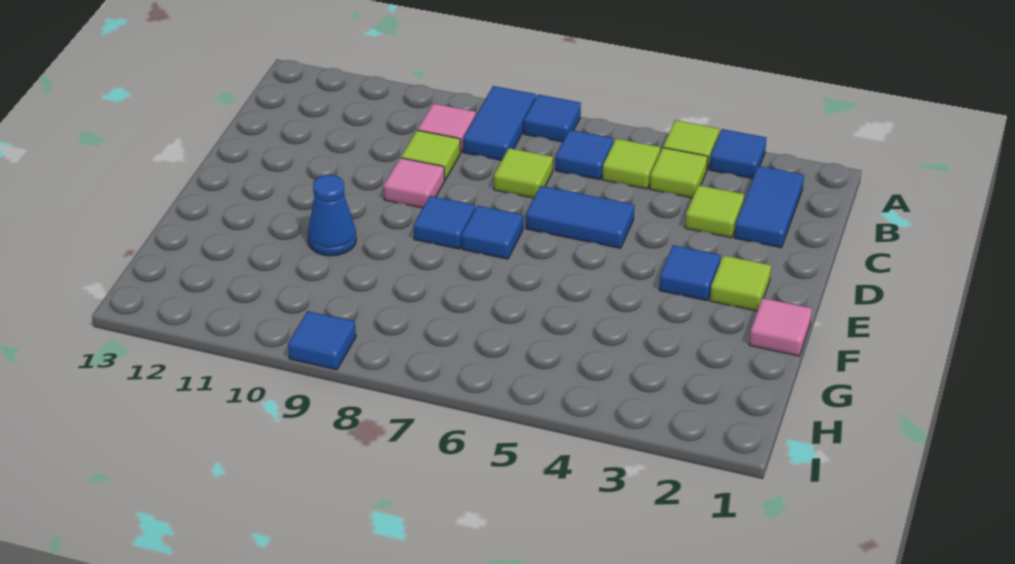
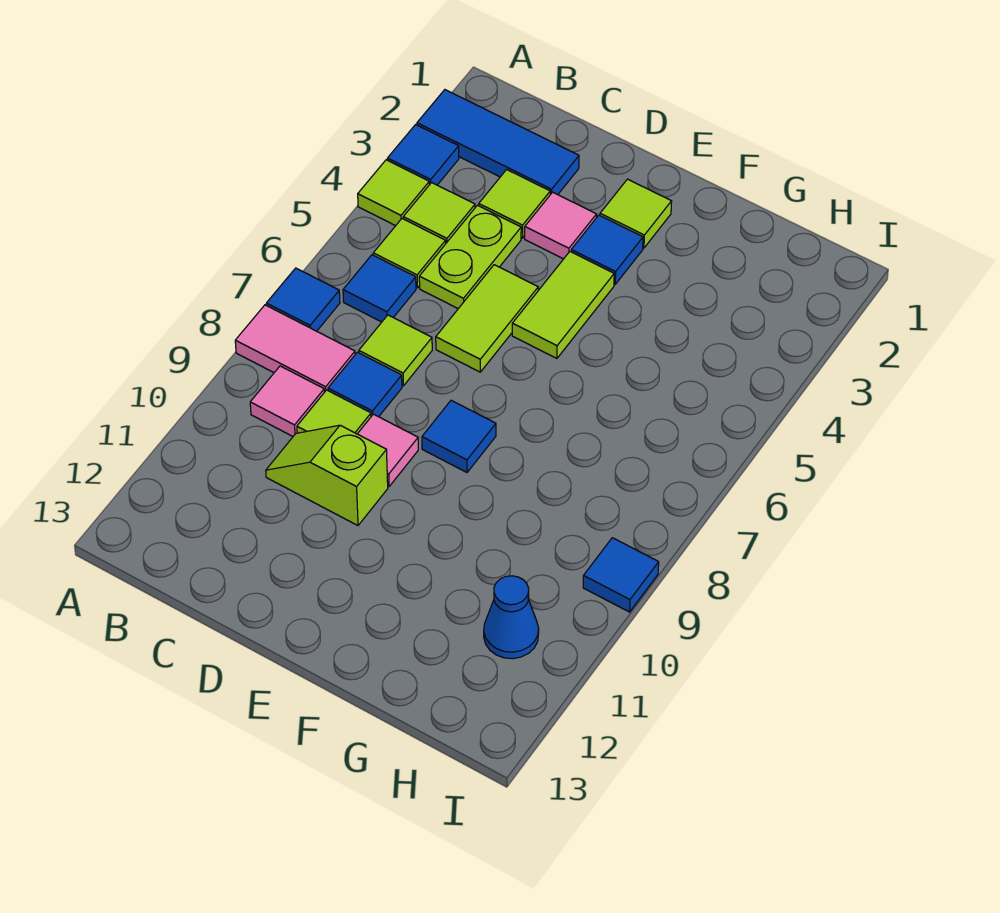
blue 1x2 tile [463,86,536,160] -> pink 1x2 tile [235,305,355,392]
blue 1x2 tile [734,166,804,248] -> blue 1x3 tile [417,90,579,195]
none -> lime 1x2 plate [419,205,521,309]
none -> lime 1x2 slope [266,425,388,525]
blue 1x2 tile [526,186,634,248] -> lime 1x2 tile [436,265,538,372]
none -> lime 1x2 tile [512,252,614,358]
blue 1x1 tile [462,206,523,259] -> blue 1x1 tile moved to [328,352,402,417]
pink 1x1 tile [749,298,812,356] -> pink 1x1 tile moved to [525,192,597,259]
blue 1x1 cone [308,175,356,256] -> blue 1x1 cone moved to [484,576,539,659]

